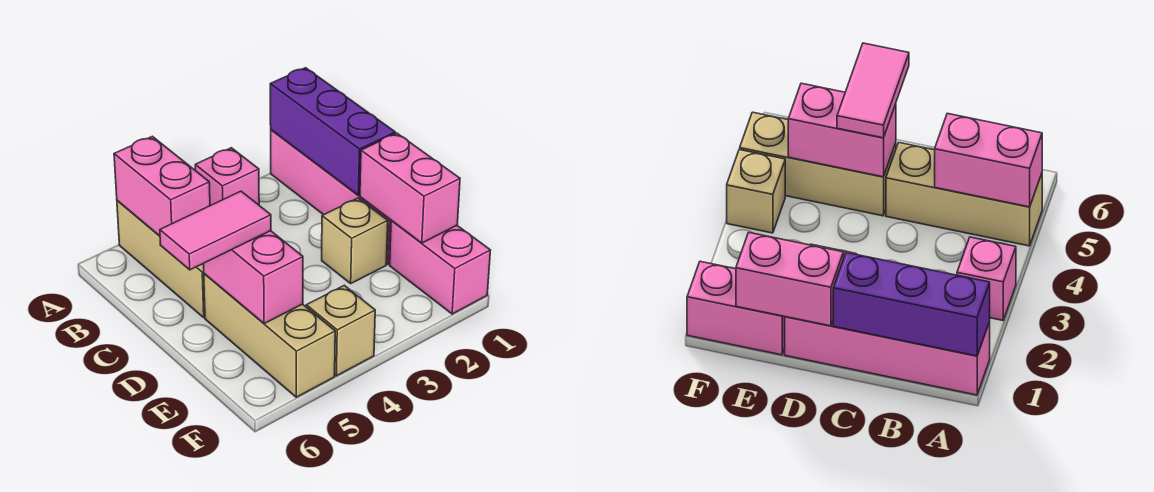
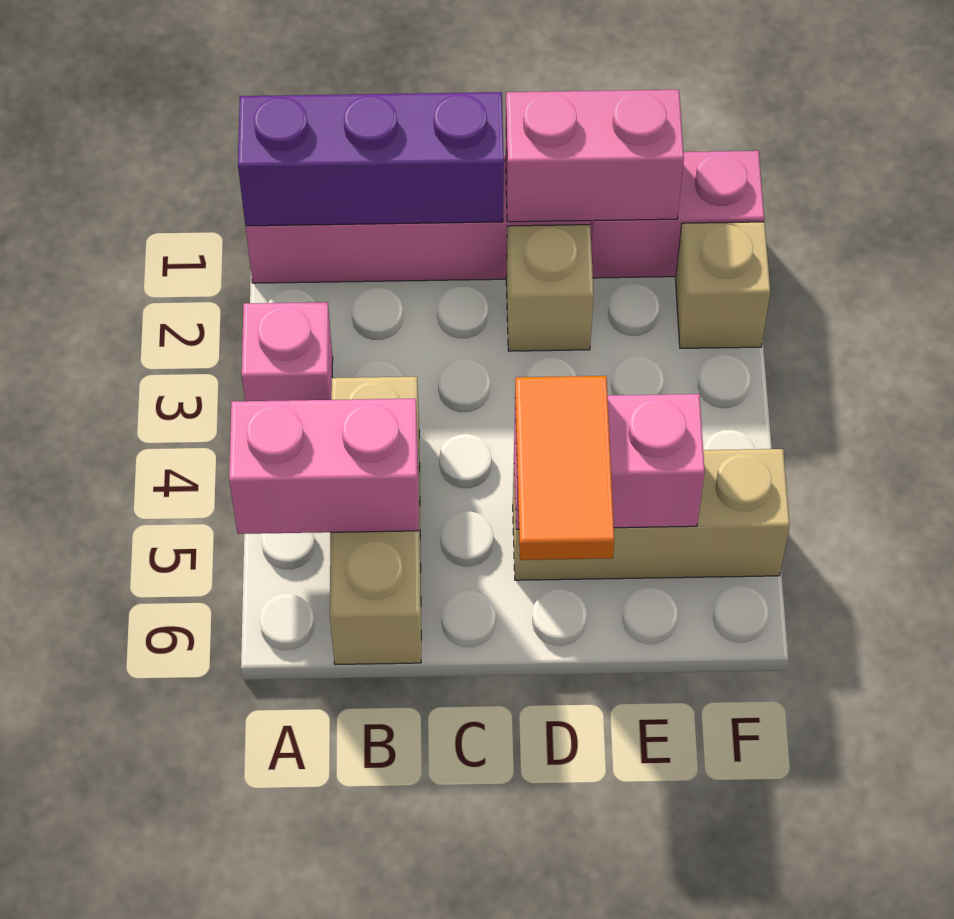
tan 1x3 brick [117,201,205,317] -> tan 1x3 brick turned to [330,377,421,664]
pink 1x2 tile [160,191,271,270] -> orange 1x2 tile [515,376,614,560]
tan 1x1 brick [306,285,375,376] -> tan 1x1 brick moved to [675,222,770,348]

